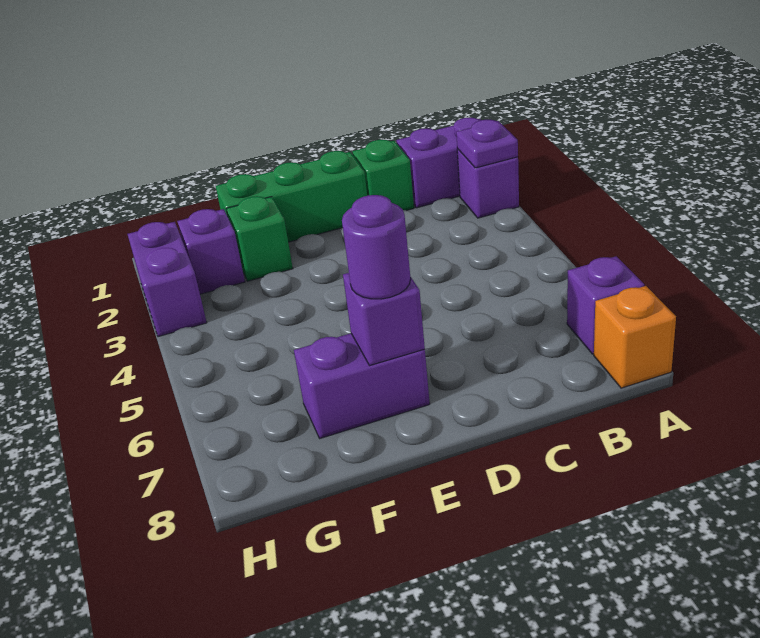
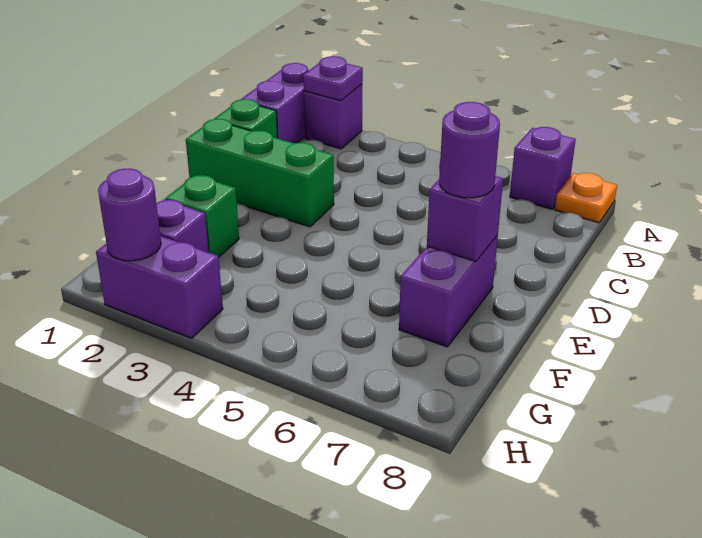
orange 1x1 brick [594,286,676,388] -> orange 1x1 plate [555,173,617,223]
green 1x3 brick [216,151,367,242] -> green 1x3 brick turned to [186,119,334,227]
none -> purple 1x1 round brick [98,169,161,261]

